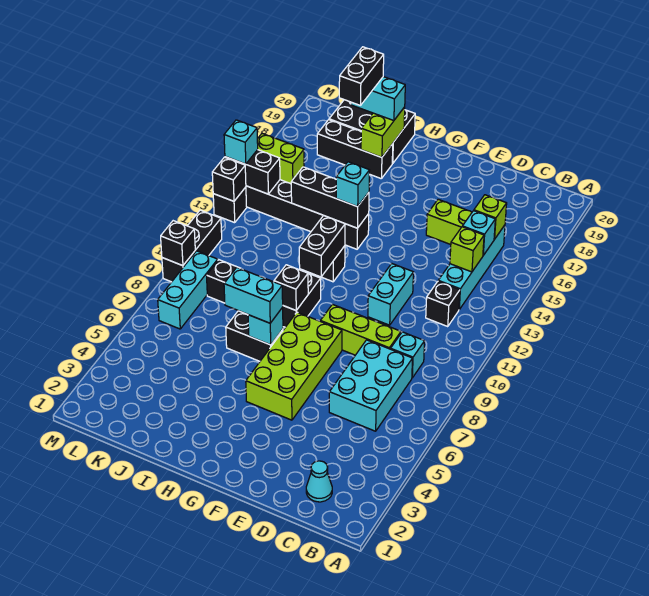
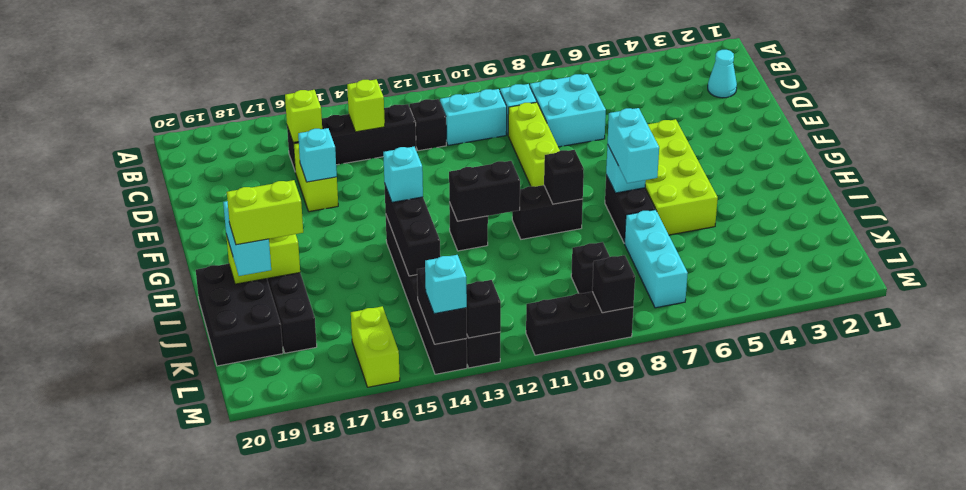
cyan 2x3 brick [329,340,413,431] -> cyan 2x2 brick [530,74,606,147]
cyan 1x4 brick [438,225,505,310] -> black 1x4 brick [287,104,416,170]
cyan 1x1 brick [462,211,495,255] -> cyan 1x1 brick moved to [298,128,337,182]
cyan 1x2 brick [368,264,413,325] -> cyan 1x2 brick moved to [440,89,507,146]
lime 2x4 brick [246,312,342,420] -> lime 2x4 brick turned to [645,119,718,235]
black 1x2 brick [339,47,384,105] -> lime 1x2 brick [227,180,303,245]
cyan 1x3 brick [158,251,218,329] -> cyan 1x3 brick turned to [625,210,688,308]

